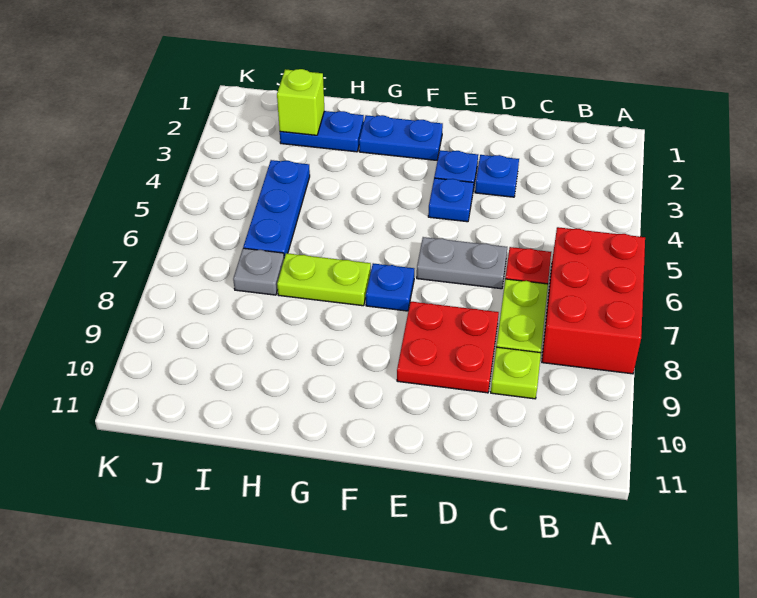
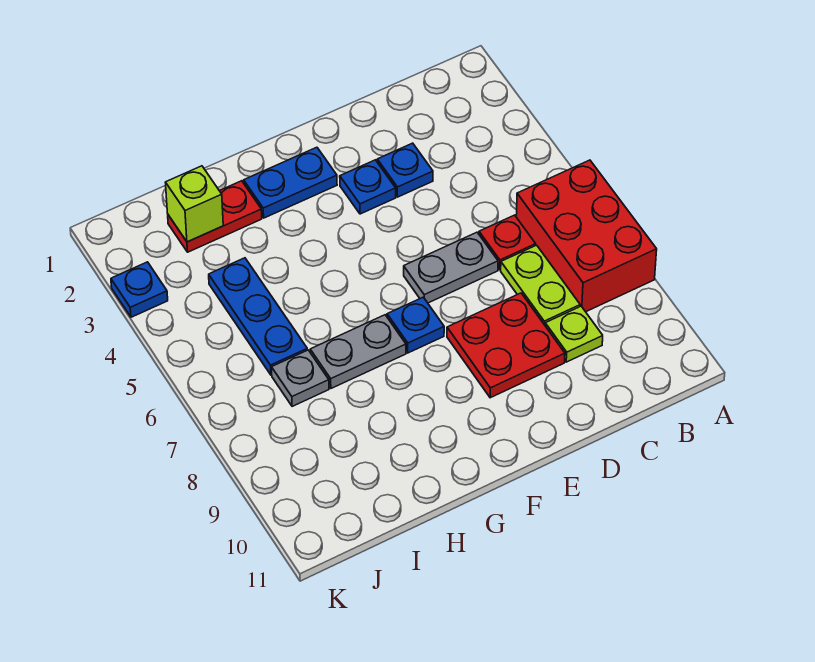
blue 1x1 plate [428,178,474,222] -> blue 1x1 plate moved to [111,262,168,317]
lime 1x2 plate [277,253,371,306] -> grey 1x2 plate [310,315,406,388]
blue 1x2 plate [280,111,364,152] -> red 1x2 plate [168,181,262,252]

